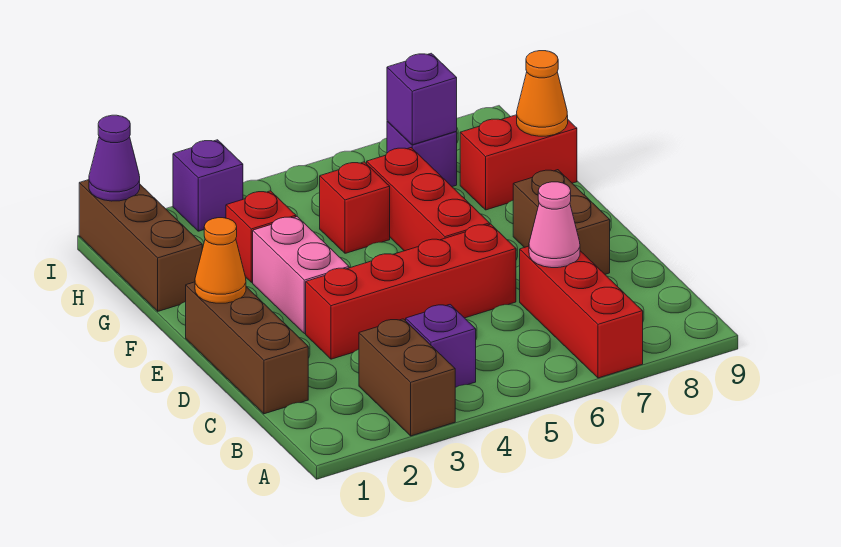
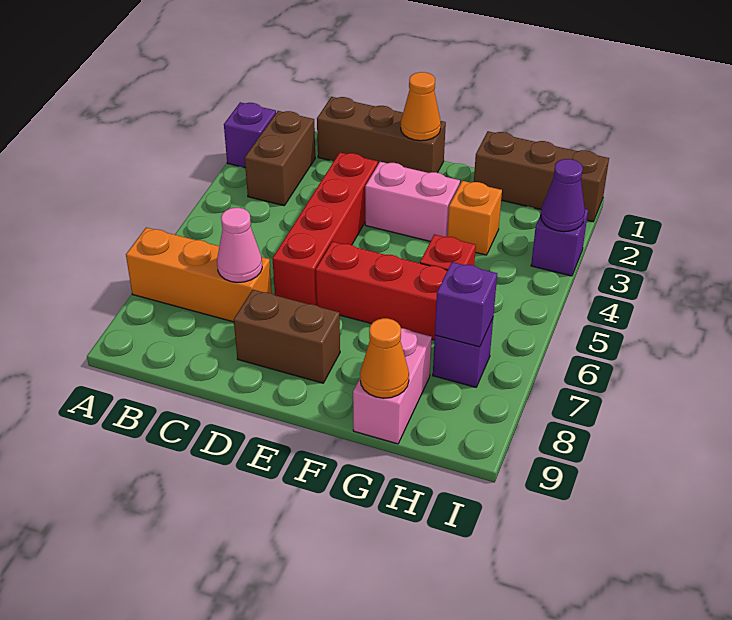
brown 1x2 brick [359,319,455,436] -> brown 1x2 brick turned to [245,111,315,206]
red 1x3 brick [520,246,643,378] -> orange 1x3 brick [126,227,272,322]
purple 1x1 brick [406,305,476,387] -> purple 1x1 brick moved to [224,102,276,168]
red 1x1 brick [226,191,296,282] -> orange 1x1 brick [447,181,502,255]
red 1x2 brick [460,115,577,210] -> pink 1x2 brick [353,328,432,444]
purple 1x1 cone [89,115,140,201] -> purple 1x1 cone moved to [541,159,585,232]

